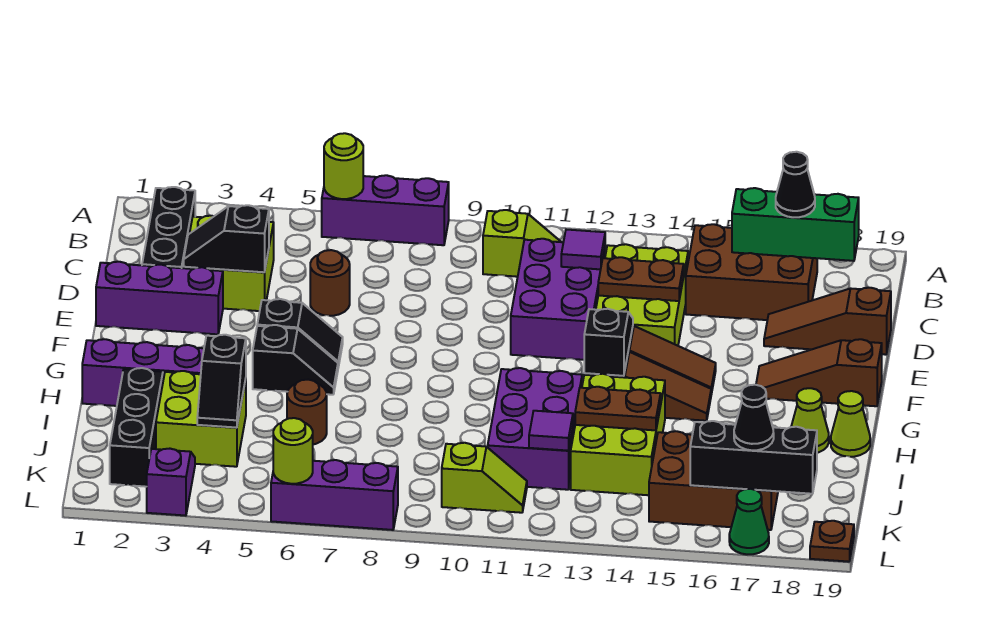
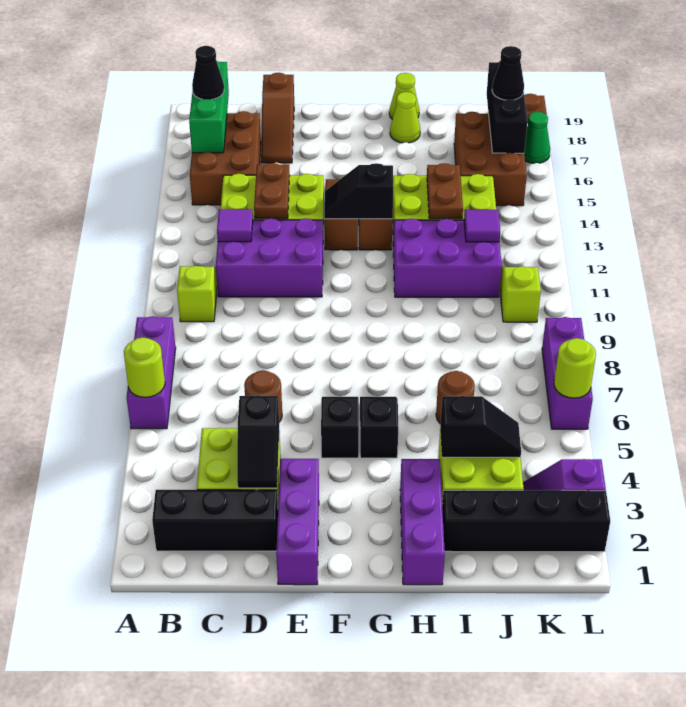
brown 1x3 slope [756,339,882,406] -> none
black 1x3 brick [110,368,163,487] -> black 1x4 brick [442,490,610,552]

